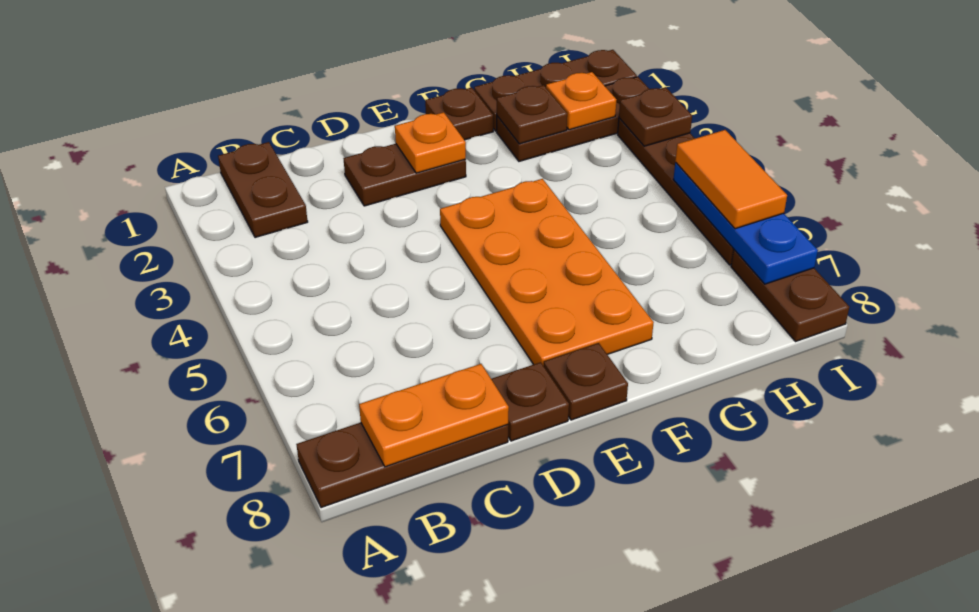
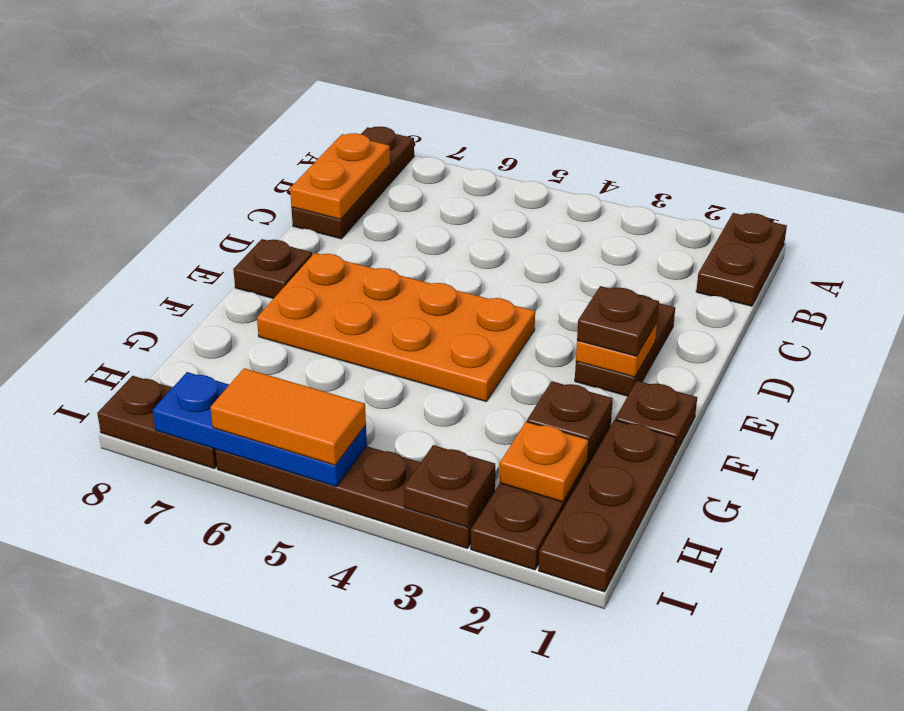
brown 1x2 plate [218,142,308,238] -> brown 1x2 plate turned to [696,213,787,306]
brown 1x1 plate [491,362,569,441] -> brown 1x1 plate moved to [577,286,659,356]

